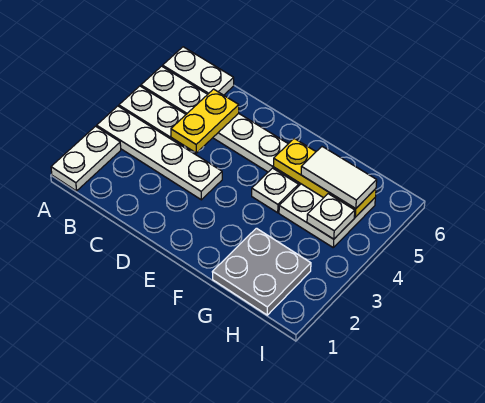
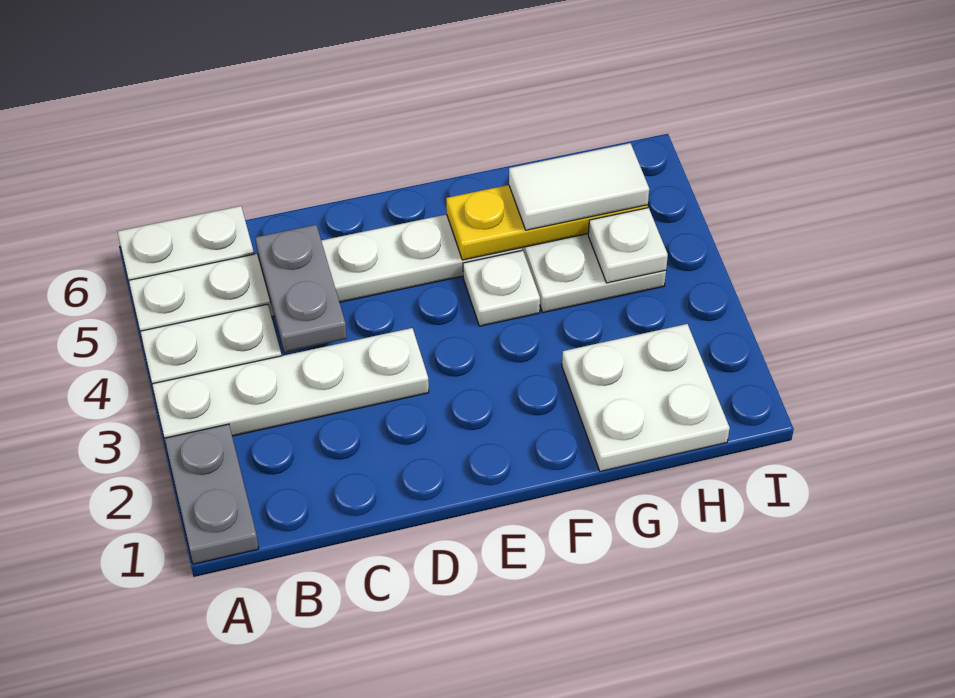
white 1x2 plate [51,126,121,191] -> grey 1x2 plate [164,424,259,564]
yellow 1x2 plate [171,89,239,153] -> grey 1x2 plate [255,225,347,352]
grey 2x2 plate [213,228,311,315] -> white 2x2 plate [562,324,730,471]

